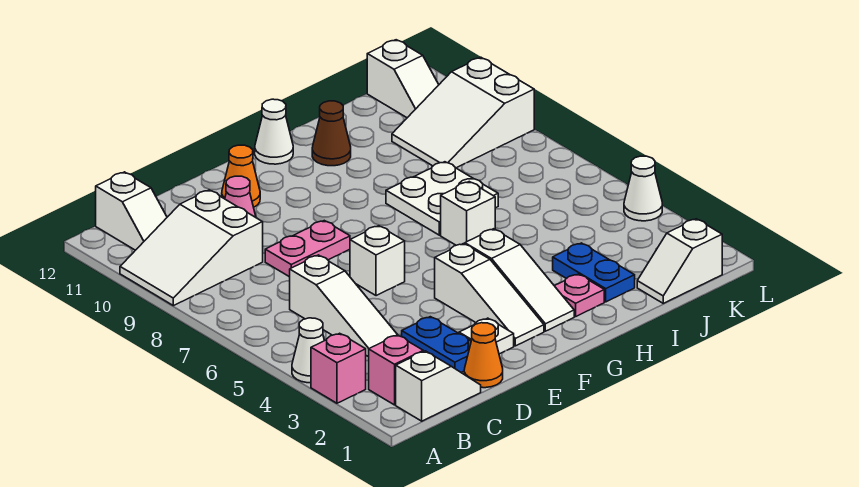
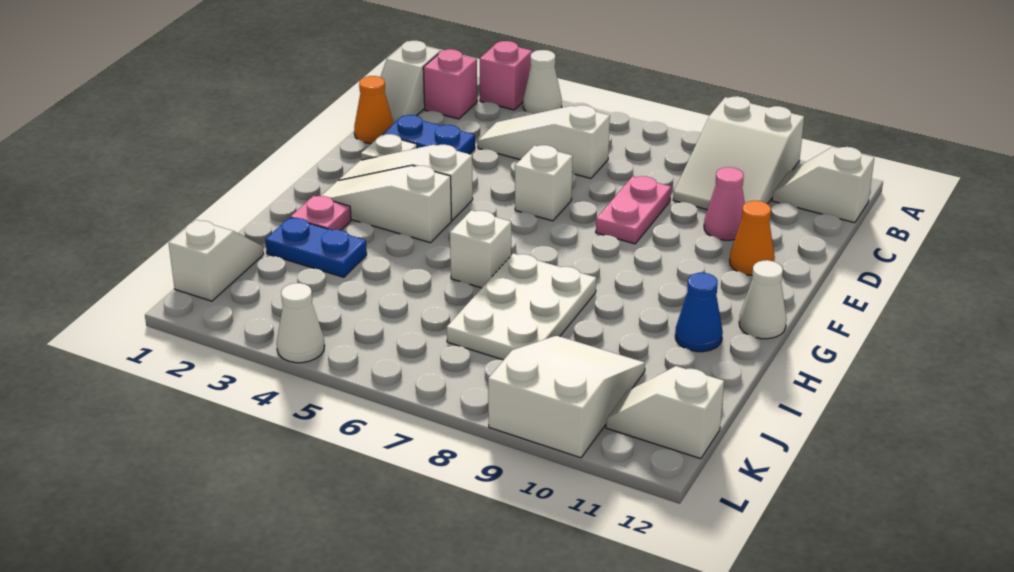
white 2x3 slope [120,190,263,306] -> white 2x3 slope turned to [673,96,804,210]
white 2x2 plate [386,162,498,235] -> white 2x3 plate [447,253,596,360]
brown 1x1 cone [312,101,351,166] -> blue 1x1 cone [675,273,723,352]

